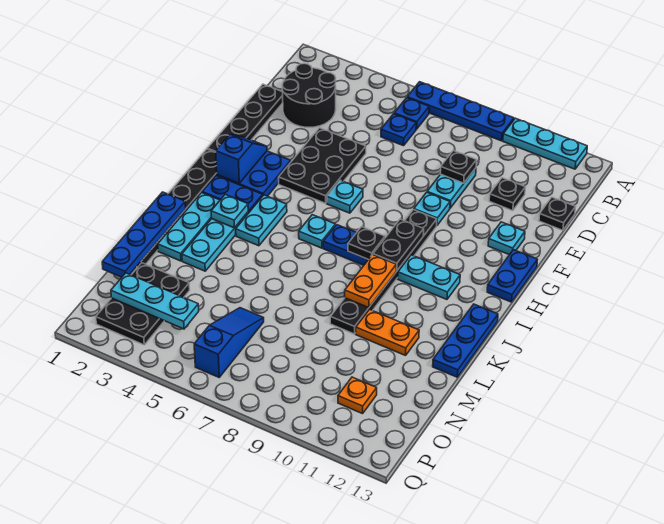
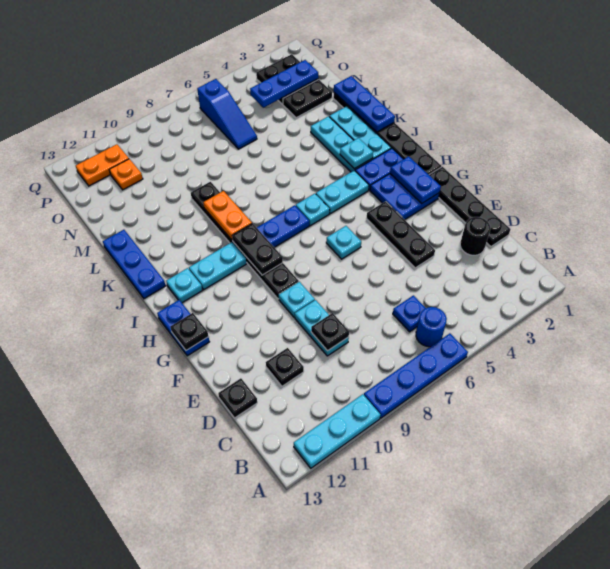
blue 1x1 plate [394,98,429,129] -> blue 1x1 round brick [416,307,447,347]
black 2x2 round brick [282,63,336,127] -> black 1x1 round brick [460,217,490,255]
black 2x3 plate [279,128,366,203] -> black 1x3 plate [367,201,435,268]
cyan 1x1 plate [488,222,525,255] -> cyan 1x1 plate moved to [166,268,202,303]
blue 1x2 slope [216,134,267,183] -> blue 1x2 plate [390,156,441,204]
cyan 1x2 plate [236,195,287,246] -> cyan 1x2 plate turned to [316,170,369,214]
black 1x1 plate [348,227,385,259] -> black 1x1 plate moved to [170,313,208,350]
blue 1x4 plate [102,192,186,277] -> blue 1x3 plate [334,76,395,132]
orange 1x2 plate [356,310,419,355] -> orange 1x2 plate moved to [76,144,129,186]
cyan 1x3 plate [111,273,199,329] -> blue 1x3 plate [250,60,318,108]

